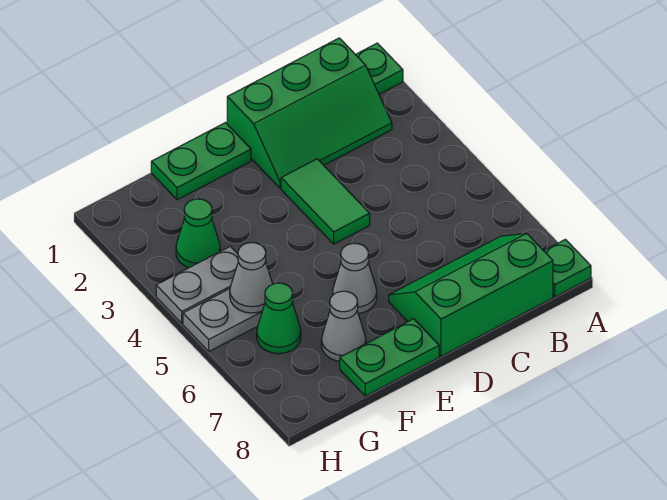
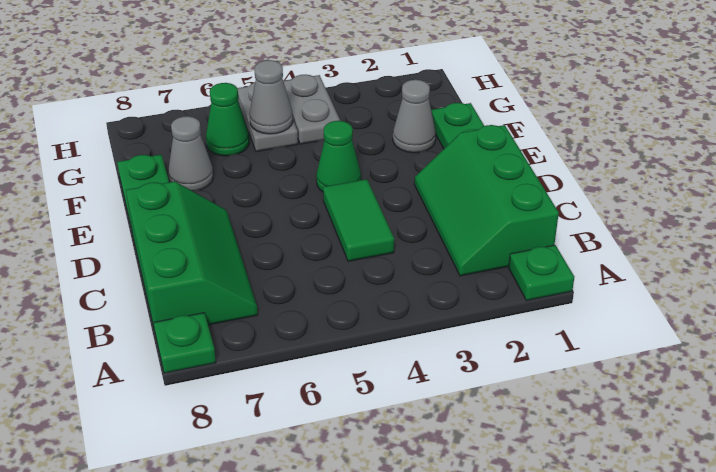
green 1x2 tile [281,159,370,244] -> green 1x2 tile turned to [323,179,394,262]
grey 1x1 cone [333,243,377,313] -> grey 1x1 cone moved to [393,80,436,153]
green 1x1 cone [176,199,220,268] -> green 1x1 cone moved to [316,121,361,192]

